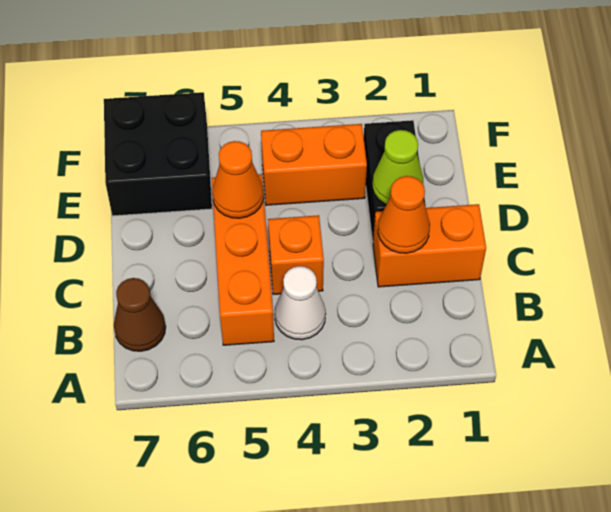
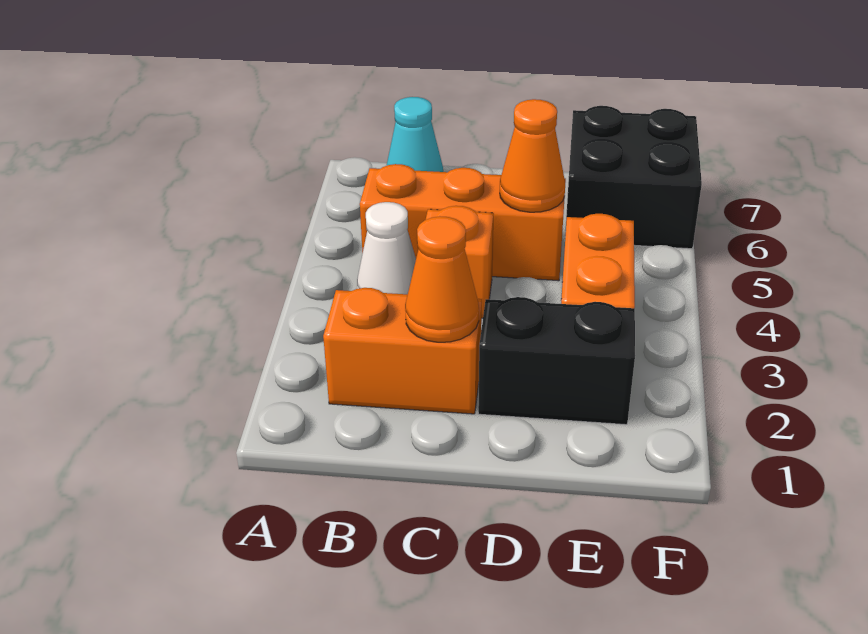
brown 1x1 cone [114,278,166,351] -> cyan 1x1 cone [387,97,443,172]
orange 1x2 brick [373,204,486,287] -> orange 1x2 brick turned to [323,288,482,414]
lime 1x1 cone [372,130,423,205] -> none

